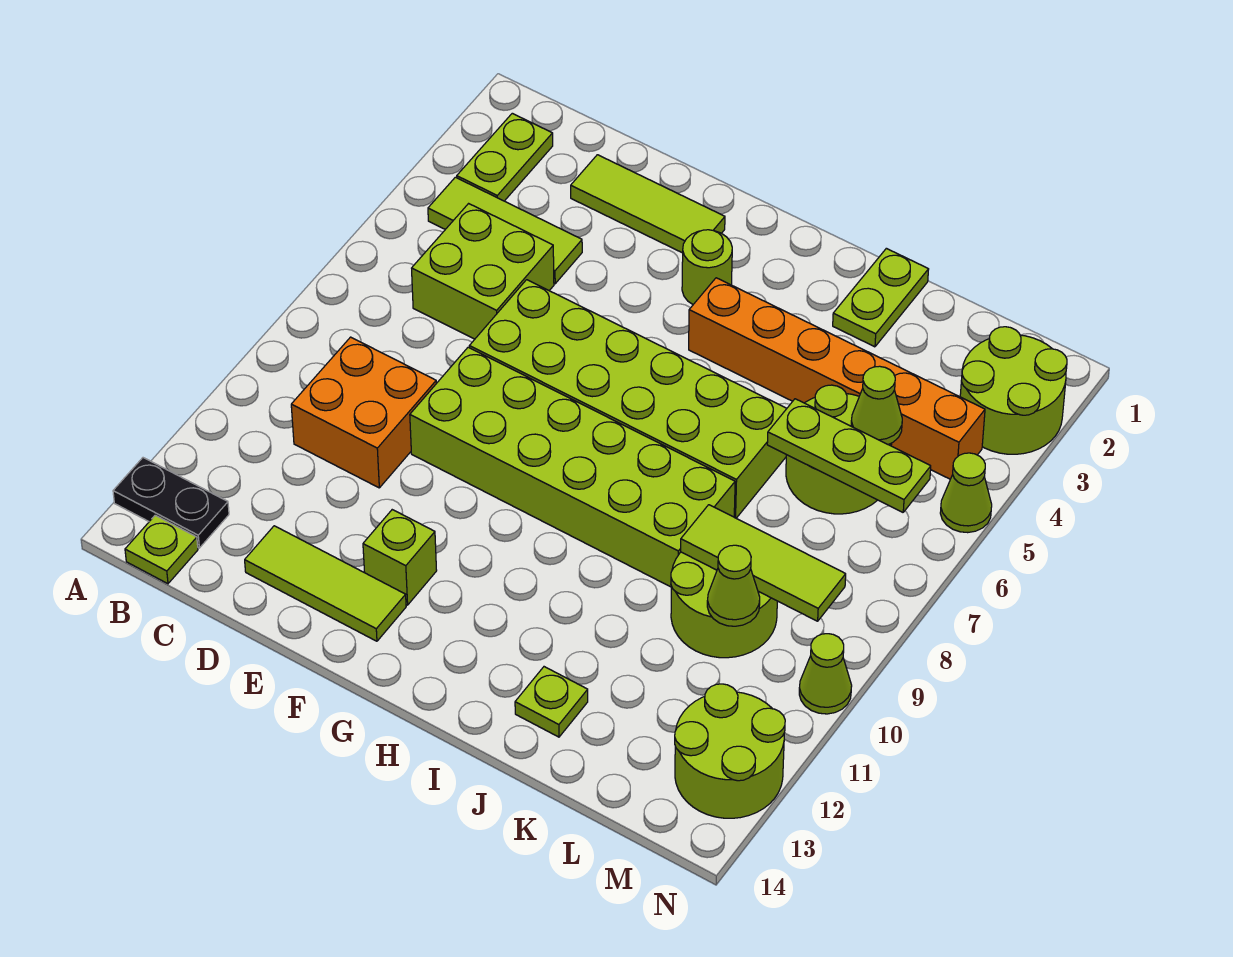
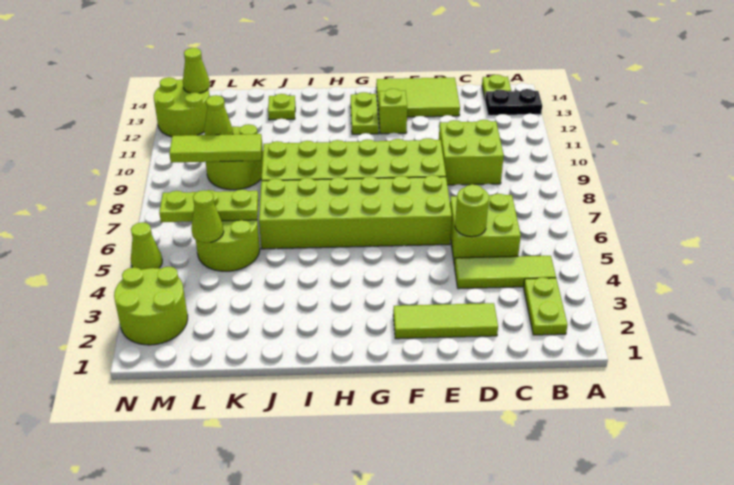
orange 2x2 brick [291,337,436,488] -> lime 2x2 brick [439,120,504,185]
lime 1x3 tile [245,526,406,641] -> lime 2x3 tile [376,78,460,117]
lime 1x1 round brick [682,230,732,304] -> lime 1x1 round brick moved to [455,184,489,237]
orange 1x6 brick [689,278,985,479] -> none
lime 1x2 plate [833,248,929,347] -> lime 1x2 plate moved to [351,92,379,134]
lime 1x1 cone [799,634,852,714] -> lime 1x1 cone moved to [183,48,210,93]

